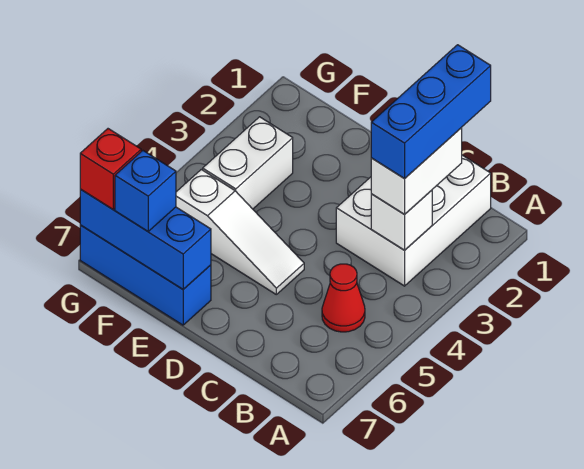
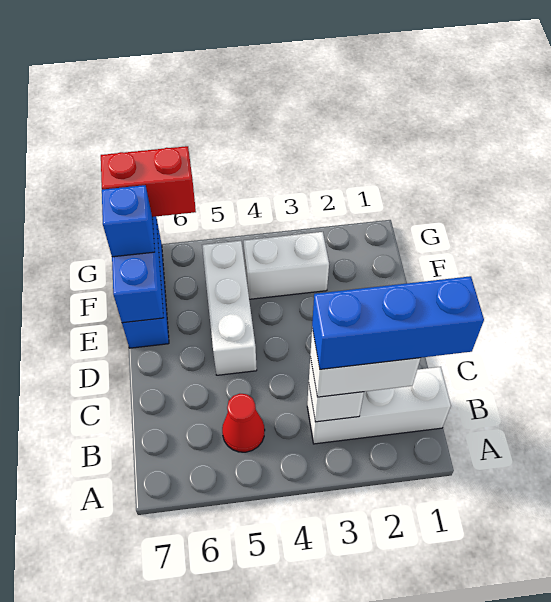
white 2x3 brick [336,155,491,286] -> white 1x3 brick [307,367,451,444]
white 1x3 slope [176,170,304,294] -> white 1x3 brick [202,241,257,375]
red 1x1 brick [80,129,141,209] -> red 1x2 brick [101,146,196,217]

